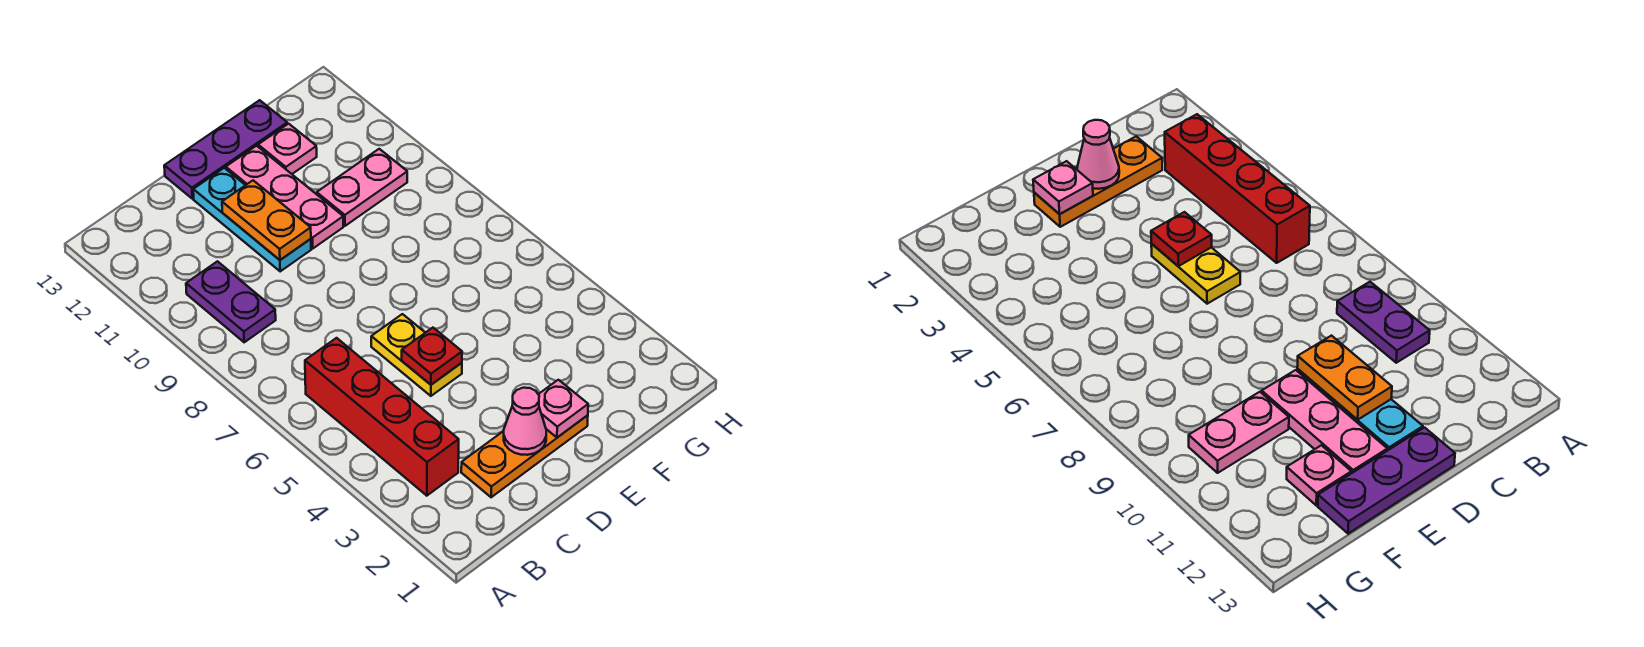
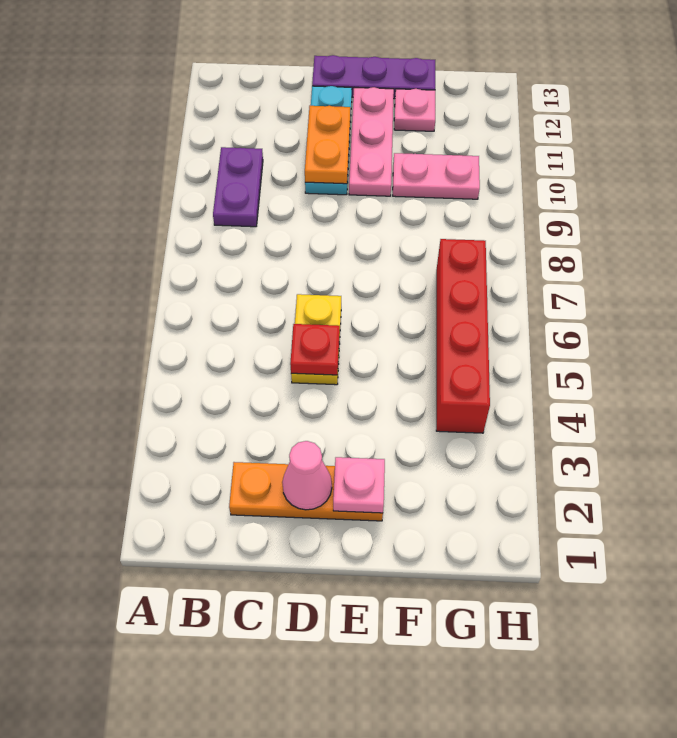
red 1x4 brick [305,338,459,496] -> red 1x4 brick moved to [436,239,490,433]

